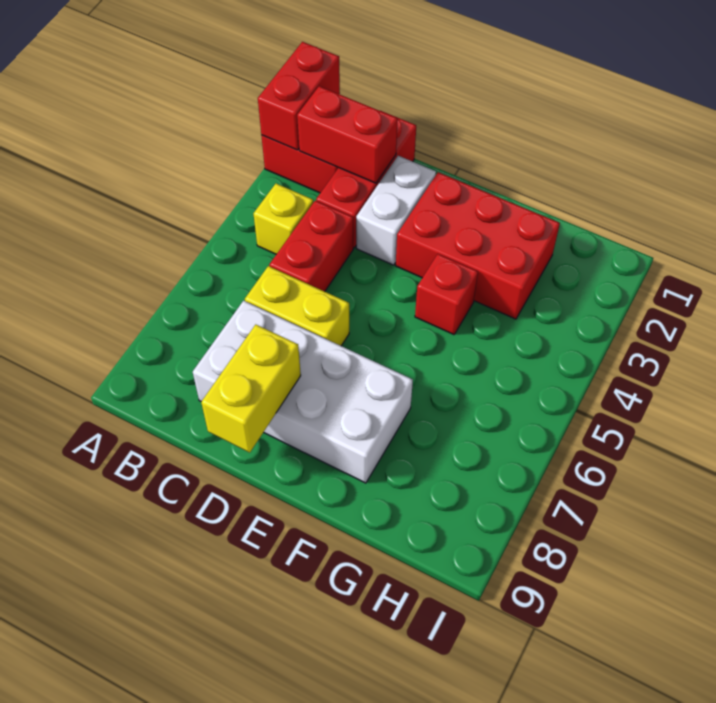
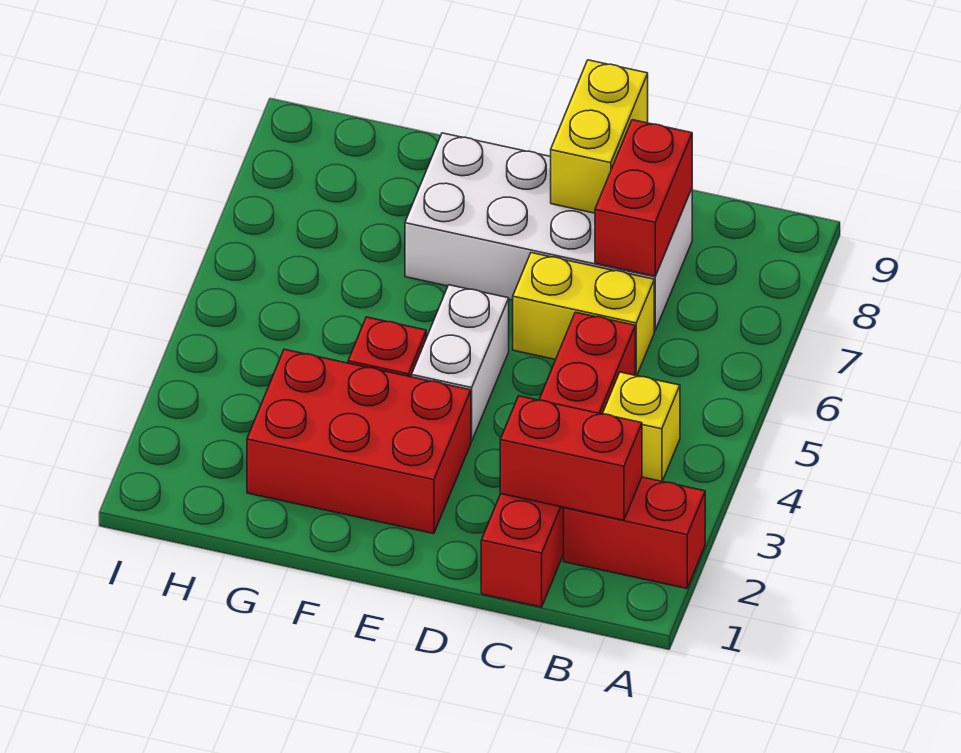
red 1x2 brick [258,42,340,150] -> red 1x2 brick moved to [595,120,692,276]
white 1x2 brick [356,156,436,265] -> white 1x2 brick moved to [412,285,509,442]

